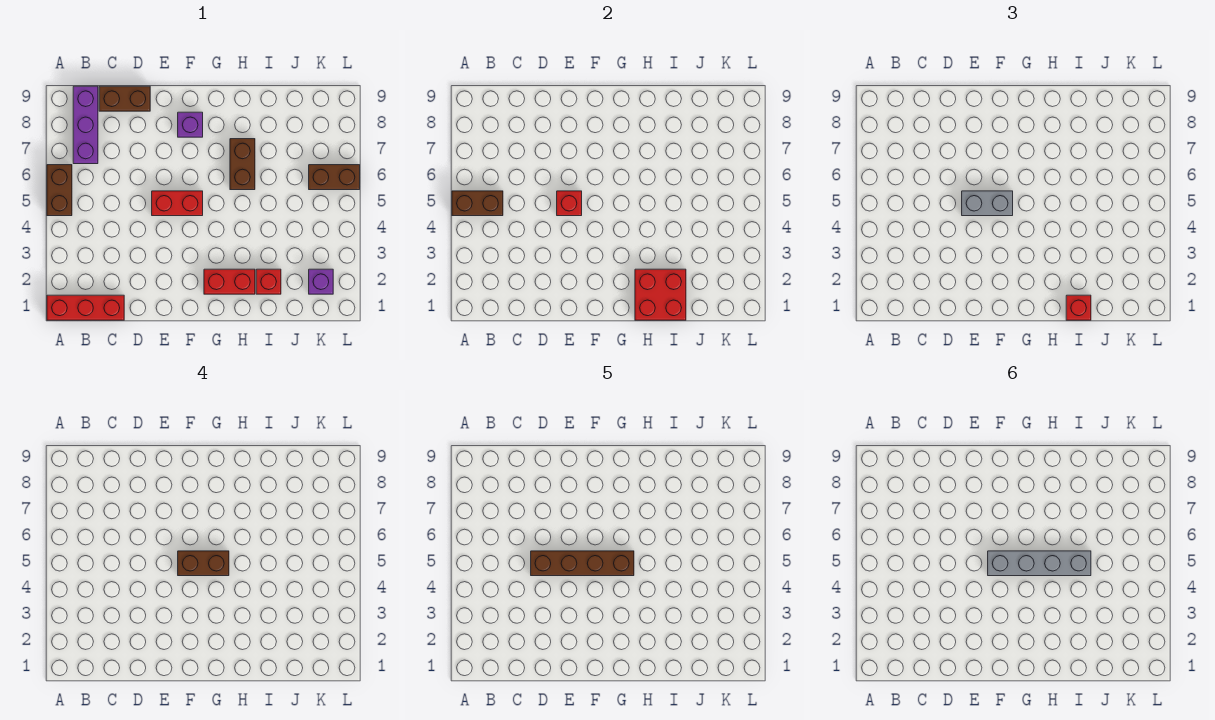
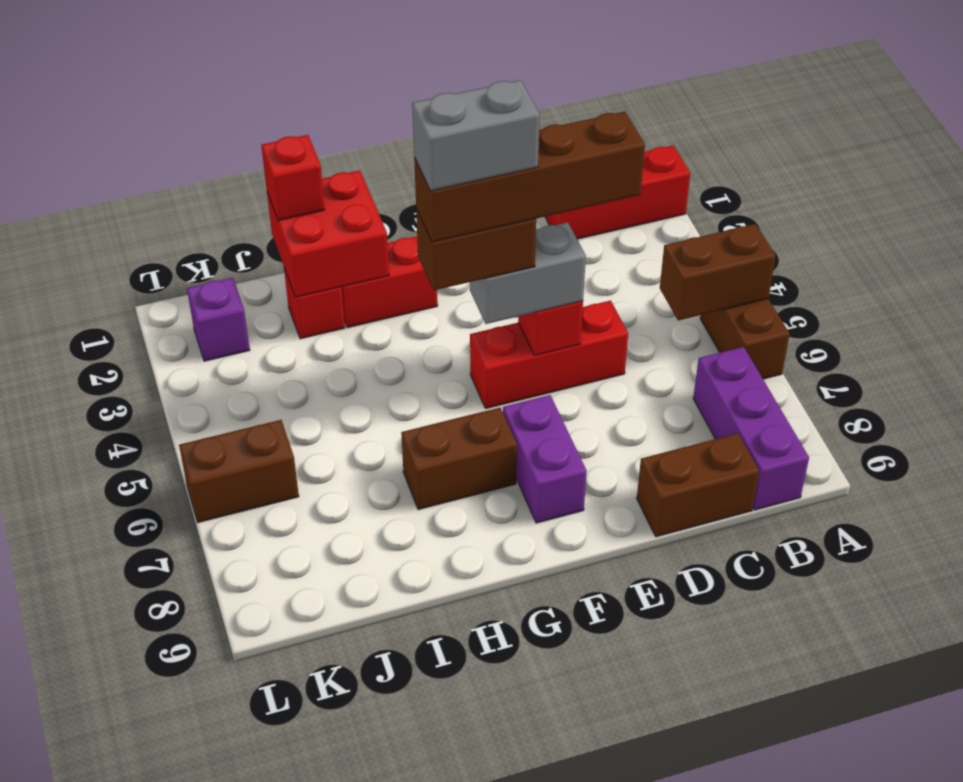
red 1x2 brick [152,191,203,216] -> red 1x3 brick [470,300,628,409]
grey 1x4 brick [988,551,1091,576] -> grey 1x2 brick [412,80,540,191]
purple 1x1 brick [178,112,203,137] -> purple 1x2 brick [503,395,587,523]
brown 1x2 brick [230,139,255,190] -> brown 1x2 brick turned to [401,408,517,510]

